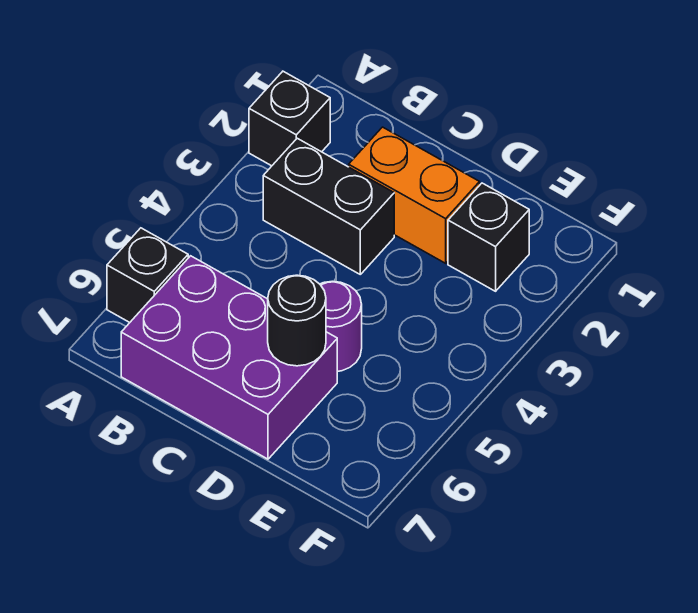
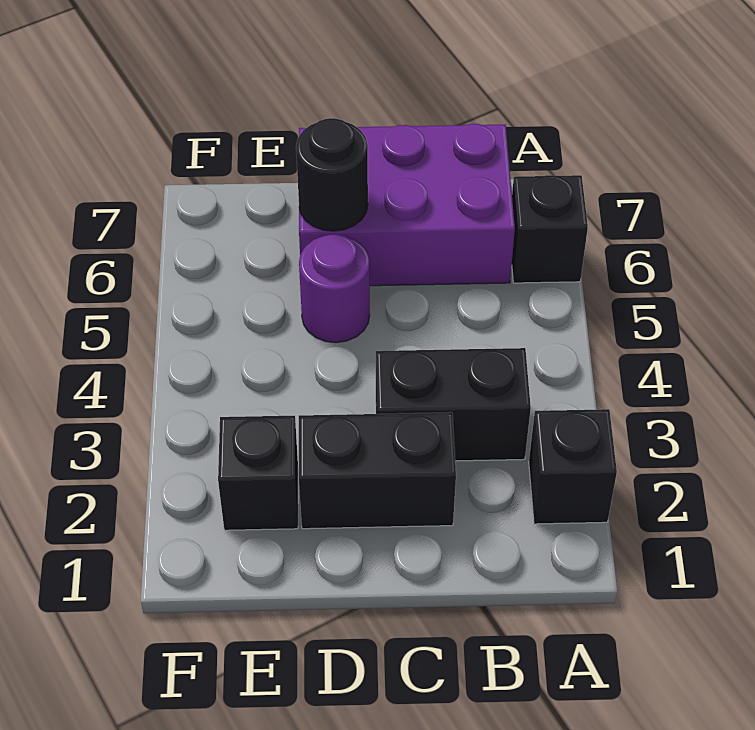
orange 1x2 brick [349,127,480,263] -> black 1x2 brick [299,412,456,529]

